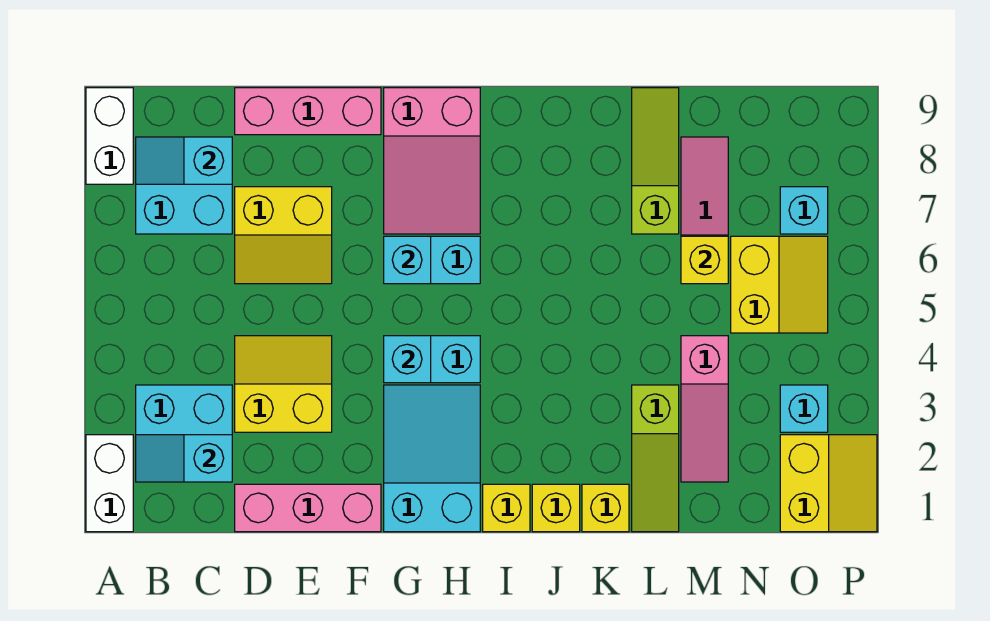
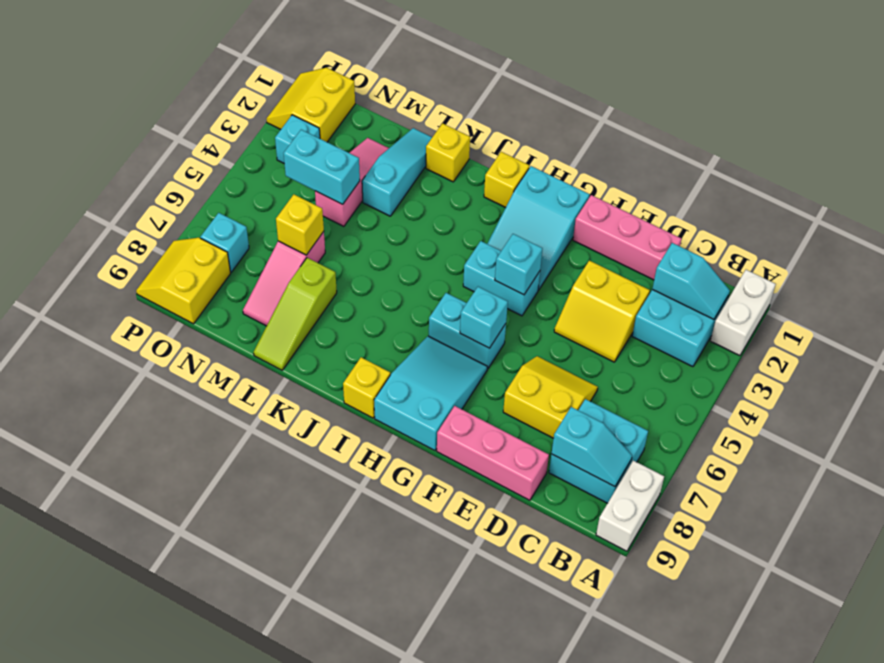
pink 2x3 slope [384,88,480,234] -> cyan 2x3 slope [374,336,487,450]
yellow 1x1 brick [532,484,580,532] -> yellow 1x1 brick moved to [343,357,390,418]
lime 1x3 slope [632,385,679,532] -> cyan 1x3 slope [362,128,432,216]
none -> cyan 1x2 brick [284,130,360,204]
yellow 2x2 slope [731,236,828,333] -> yellow 2x2 slope moved to [136,238,231,324]

